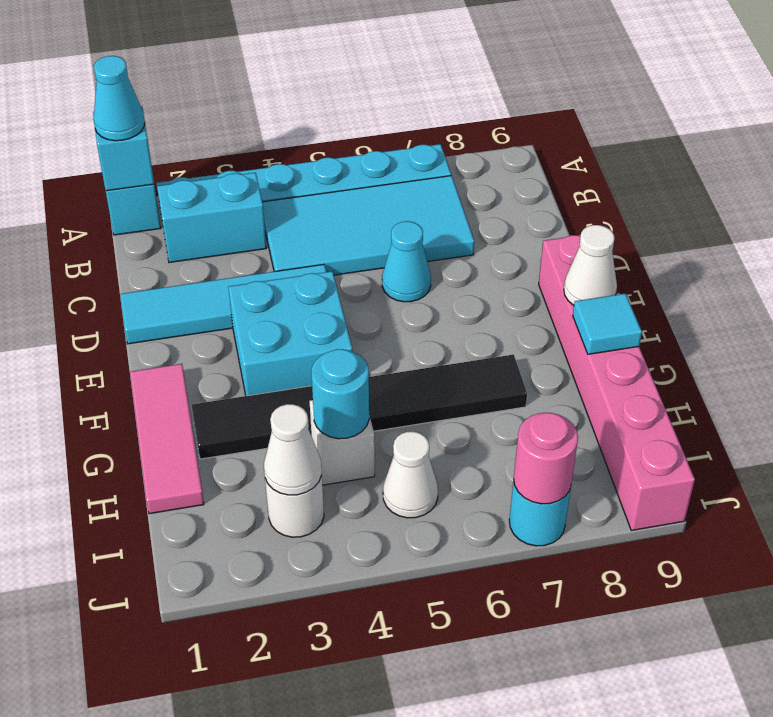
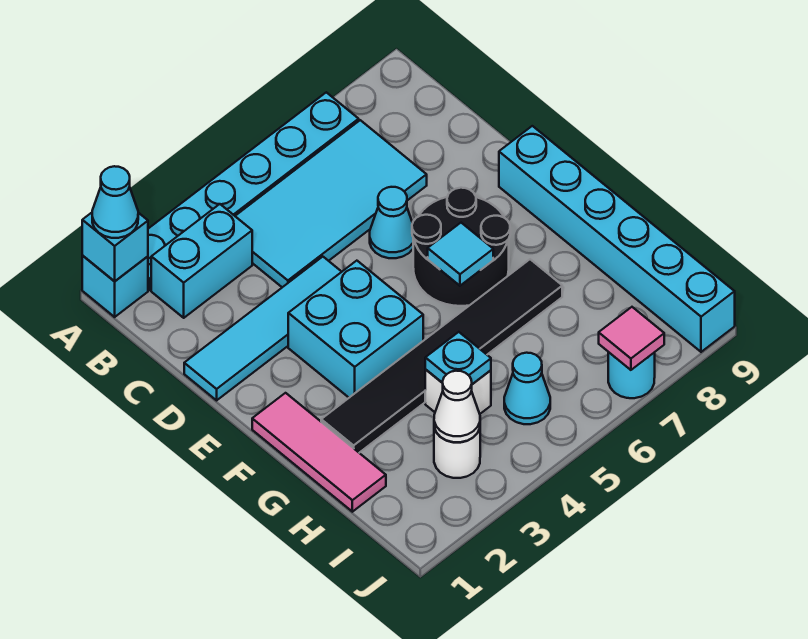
none -> black 2x2 round brick [412,188,510,306]
pink 1x6 brick [539,235,695,530] -> cyan 1x6 brick [499,126,735,352]
white 1x1 cone [564,225,617,305] -> none
cyan 1x1 tile [573,294,642,354] -> cyan 1x1 tile moved to [428,223,493,286]
cyan 1x1 round brick [311,349,369,439] -> cyan 1x1 plate [425,332,491,384]
white 1x1 cone [383,432,438,518] -> cyan 1x1 cone [504,353,550,424]
pink 1x1 round brick [514,413,578,504] -> pink 1x1 tile [599,307,664,370]

